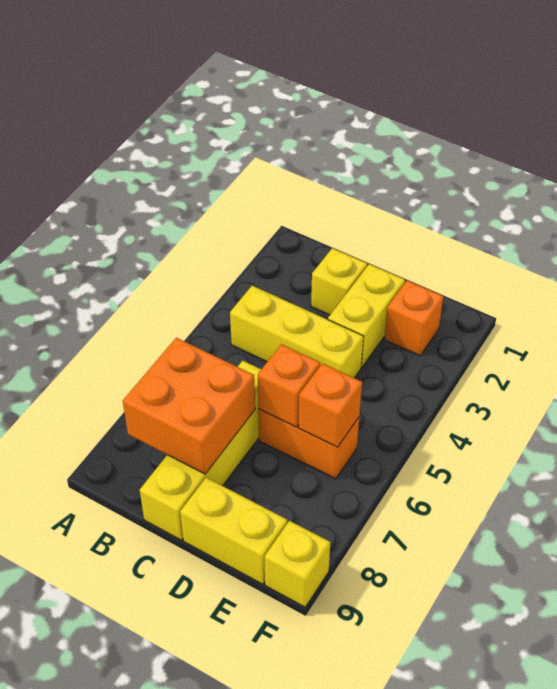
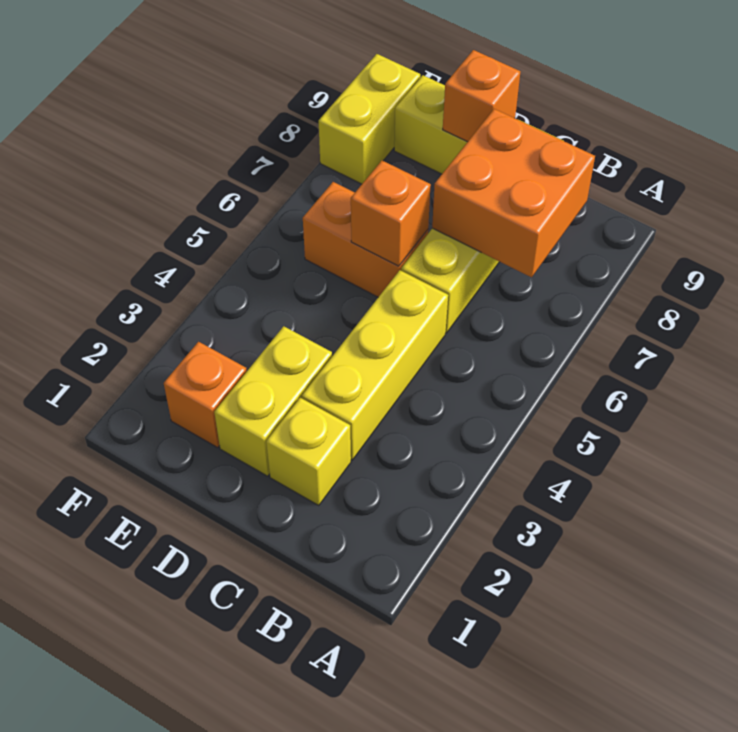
yellow 1x3 brick [230,286,364,378] -> yellow 1x3 brick turned to [302,270,448,460]
orange 1x1 brick [298,363,362,447] -> orange 1x1 brick moved to [443,50,520,142]
yellow 1x1 brick [265,521,331,607] -> yellow 1x2 brick [319,54,420,184]

